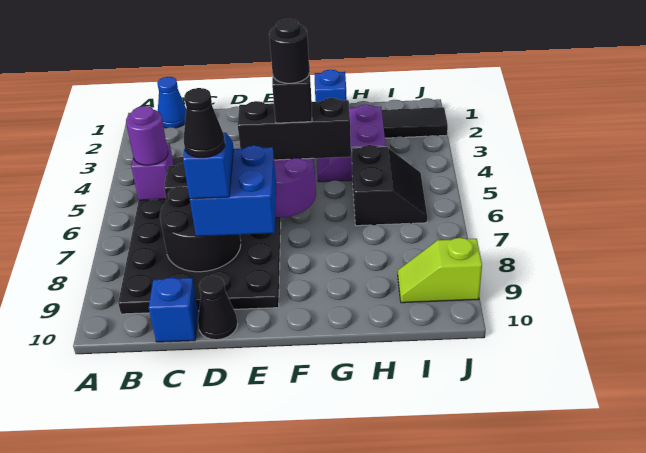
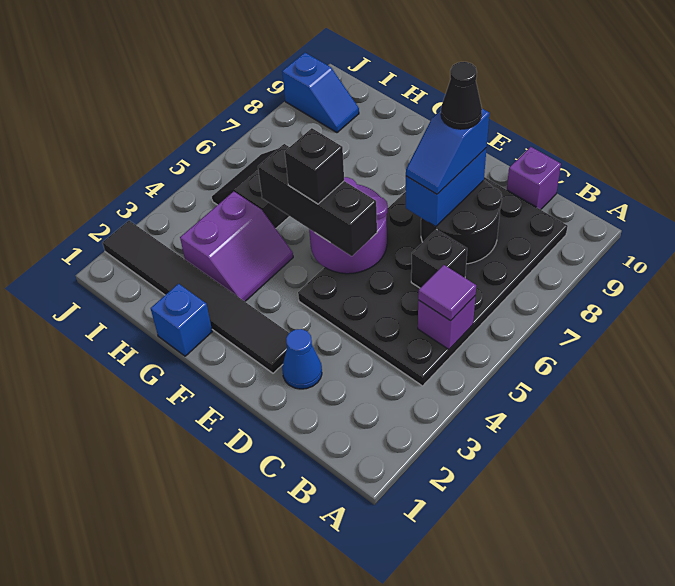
blue 1x1 cone [157,77,186,128] -> blue 1x1 cone moved to [282,329,322,389]
purple 1x1 round brick [126,106,168,165] -> purple 1x1 tile [418,265,476,321]
blue 1x1 brick [149,278,199,342] -> purple 1x1 brick [507,147,561,210]
blue 2x2 brick [190,145,276,236] -> blue 1x2 brick [406,148,487,227]
black 1x1 cone [198,276,238,340] -> none
black 1x1 round brick [269,19,310,83] -> none
lime 1x2 slope [398,238,482,303] -> blue 1x2 slope [282,53,359,133]

